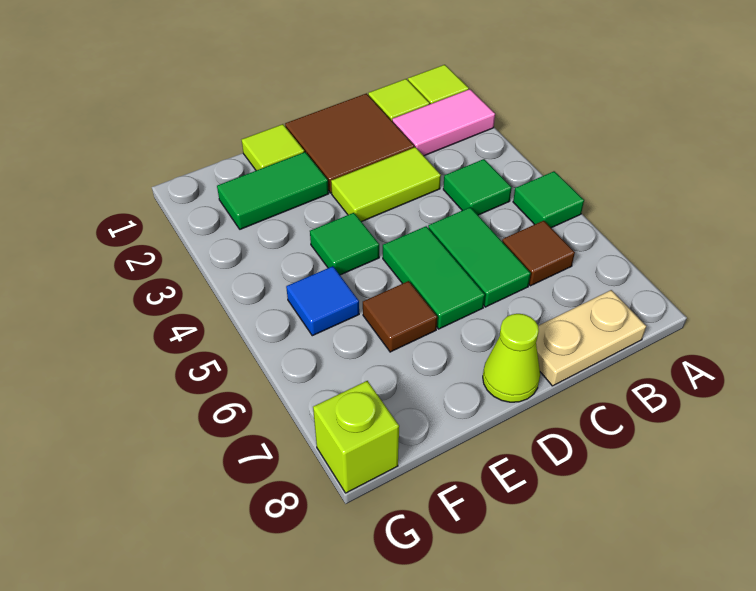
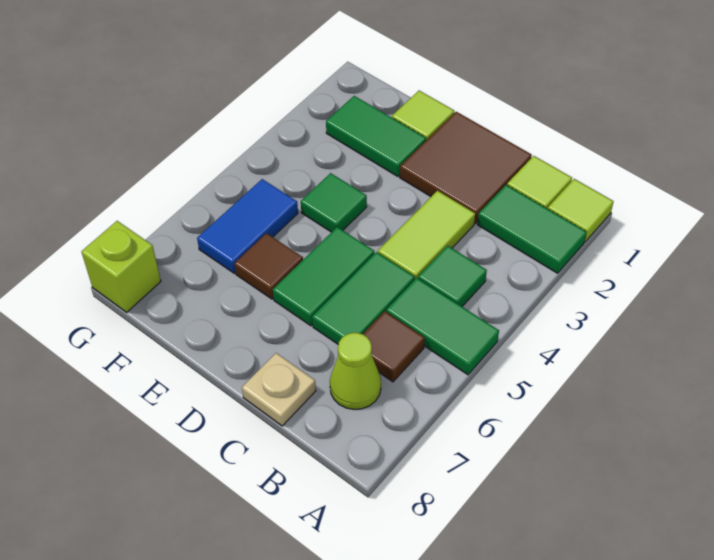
pink 1x2 tile [392,89,495,156] -> green 1x2 tile [477,185,586,273]
green 1x1 tile [513,171,584,228] -> green 1x2 tile [386,278,499,375]
tan 1x2 plate [536,290,646,386] -> tan 1x1 plate [242,353,316,426]
lime 1x2 tile [331,147,441,222] -> lime 1x2 tile turned to [378,191,475,279]
lime 1x1 cone [483,314,540,402] -> lime 1x1 cone moved to [330,333,381,410]
blue 1x1 tile [286,266,359,336] -> blue 1x2 tile [197,179,298,273]

